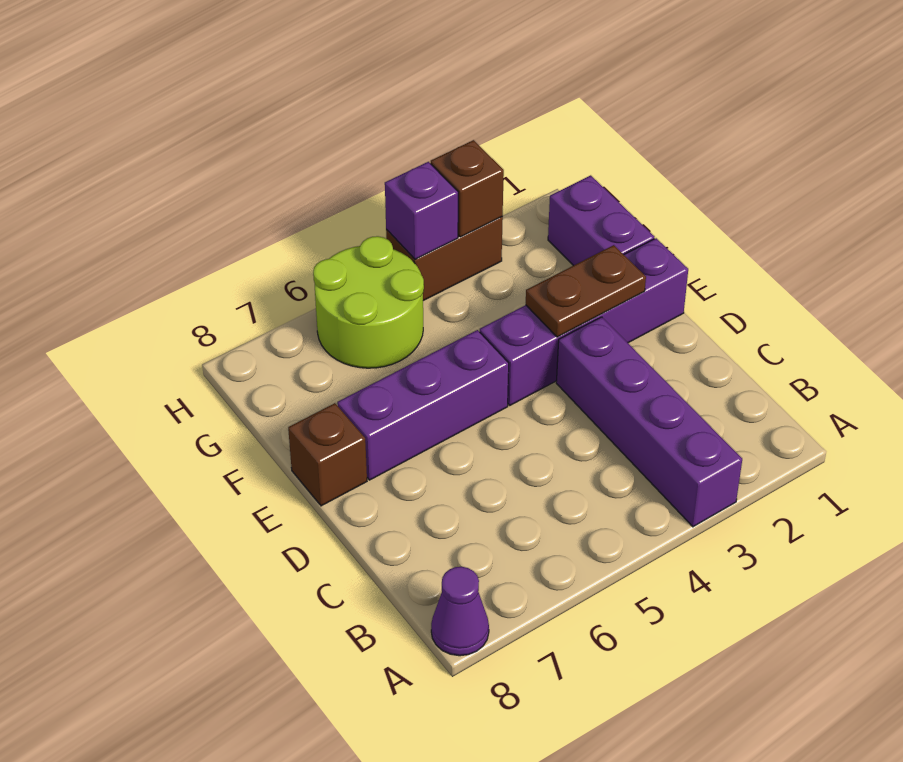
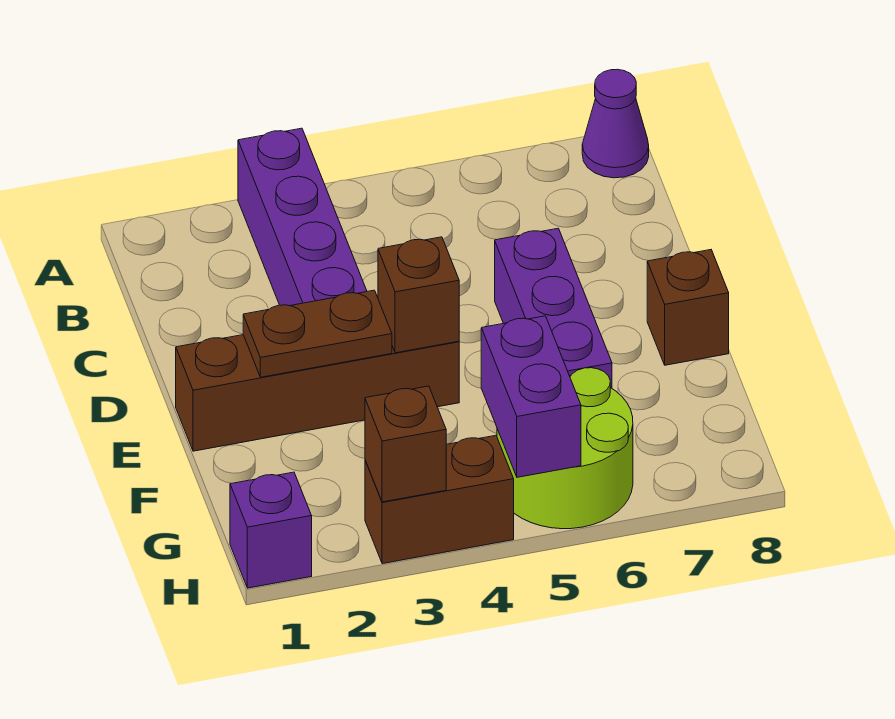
purple 1x4 brick [480,238,688,405] -> brown 1x4 brick [176,335,459,451]
none -> brown 1x1 brick [378,237,459,353]
purple 1x3 brick [337,330,509,480] -> purple 1x3 brick turned to [495,228,612,388]
purple 1x2 brick [548,175,654,266] -> purple 1x2 brick moved to [481,316,581,477]
purple 1x1 brick [385,162,458,260] -> purple 1x1 brick moved to [230,472,312,588]

